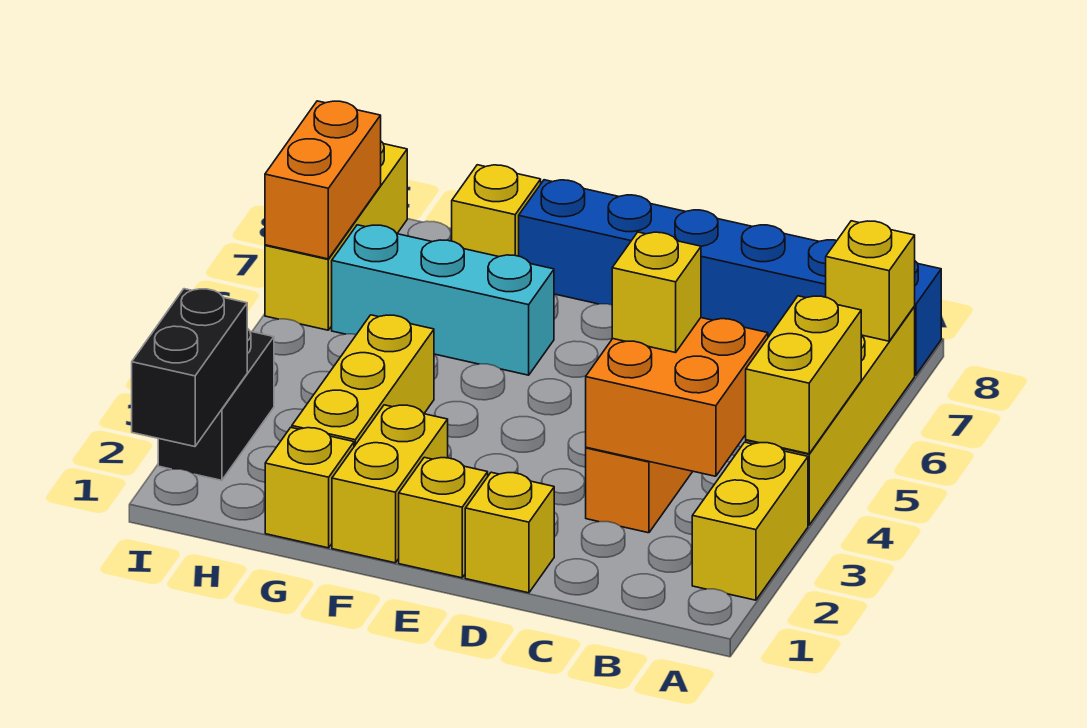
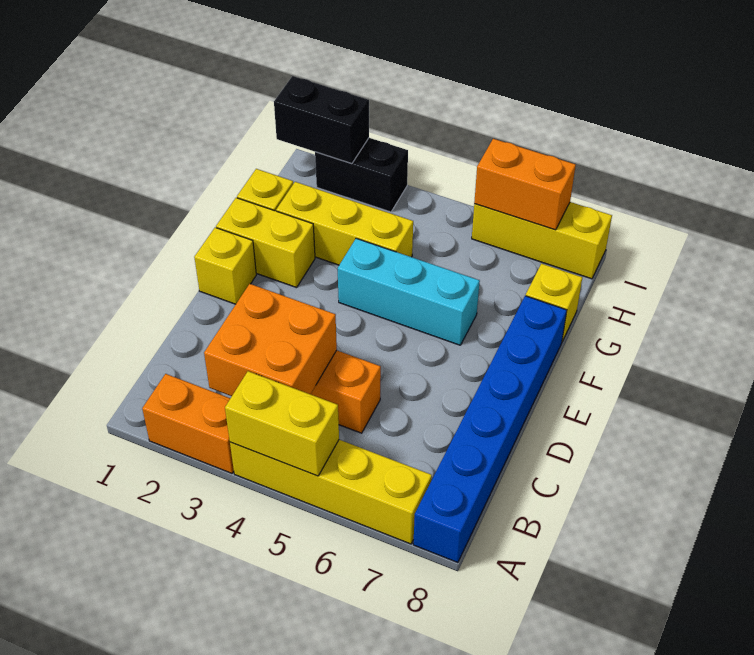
yellow 1x2 brick [692,442,808,600] -> orange 1x2 brick [142,374,234,473]
yellow 1x1 brick [826,221,915,341] -> none
yellow 1x1 brick [612,232,701,353] -> none
yellow 1x1 brick [465,472,554,593] -> none
cyan 1x3 brick [332,225,554,375] -> cyan 1x3 brick turned to [338,238,480,345]

